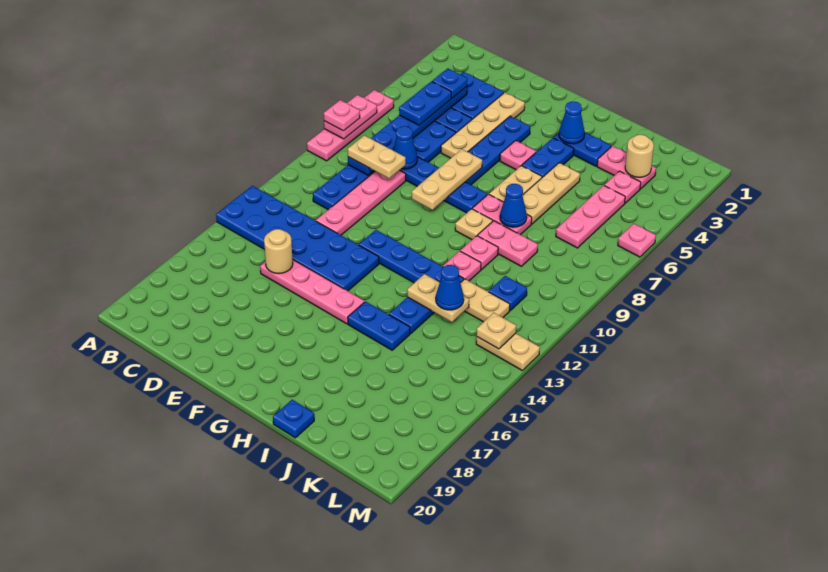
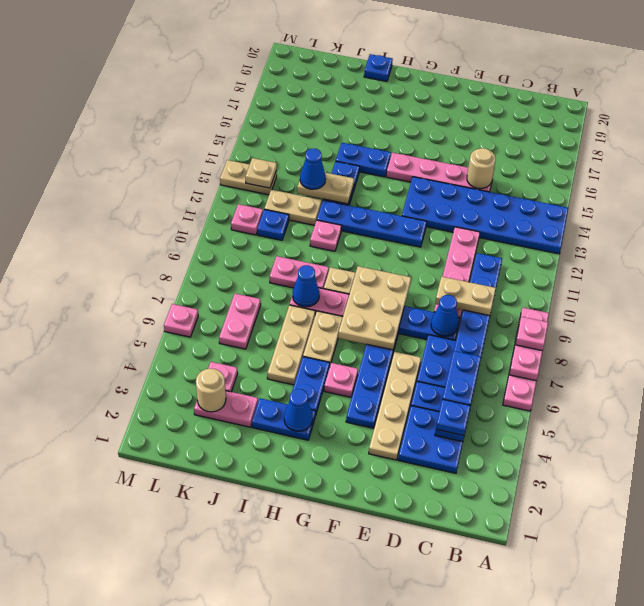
tan 1x3 plate [412,149,482,210] -> tan 2x3 plate [338,266,411,350]
pink 1x1 plate [460,236,498,269] -> pink 1x1 plate moved to [231,204,263,235]
pink 1x3 plate [556,186,625,248] -> pink 1x2 plate [219,294,261,349]

